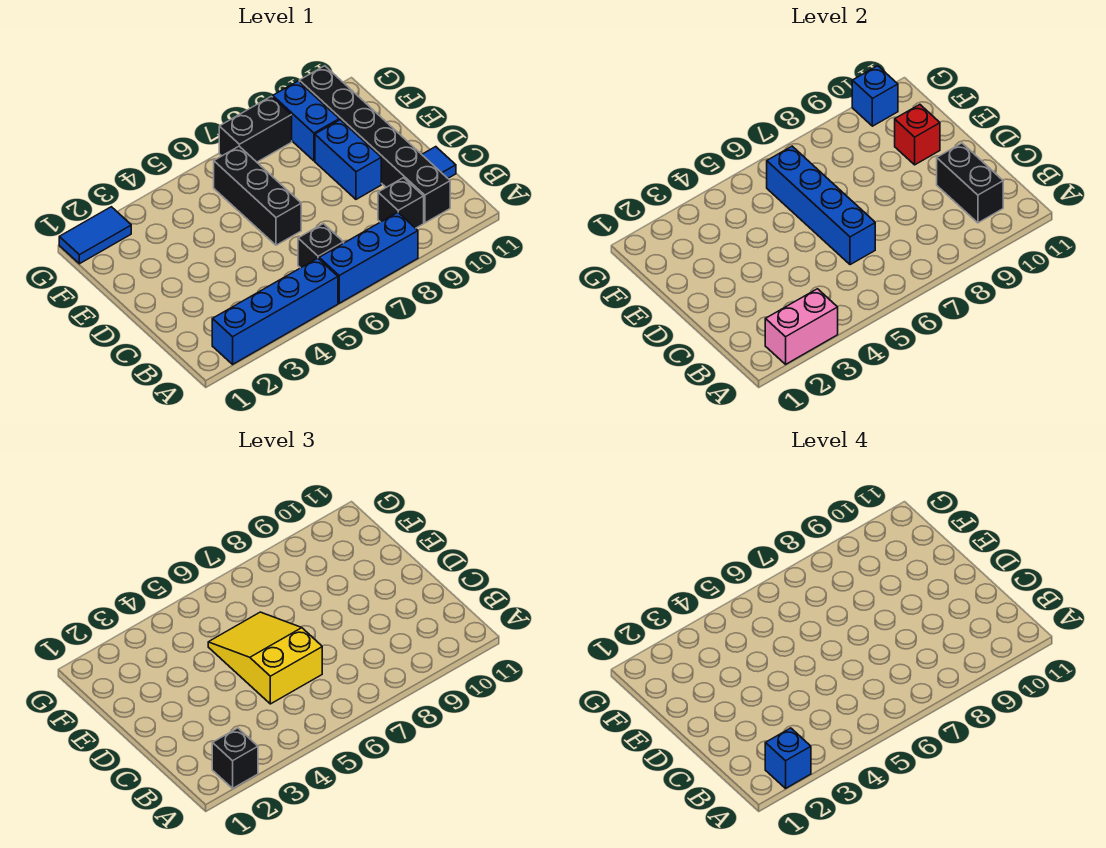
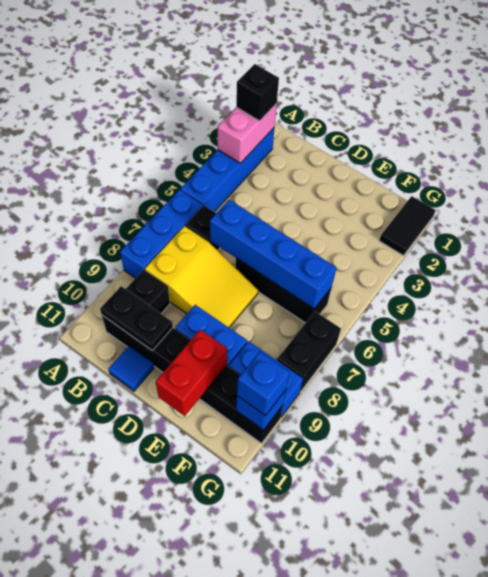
blue 1x1 brick [765,728,811,788] -> blue 1x1 brick moved to [237,352,289,416]
black 1x2 brick [937,143,1003,223] -> black 1x2 plate [100,286,173,350]
yellow 2x3 slope [208,612,322,704] -> yellow 2x3 slope moved to [145,226,258,327]
red 1x1 brick [895,105,940,165] -> red 1x2 brick [156,330,227,416]
blue 1x2 tile [59,207,131,264] -> black 1x2 tile [379,196,436,256]

